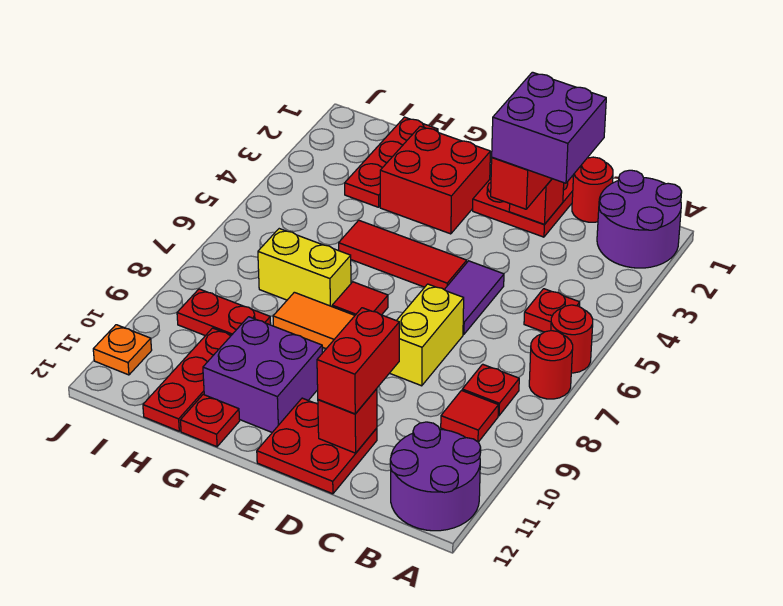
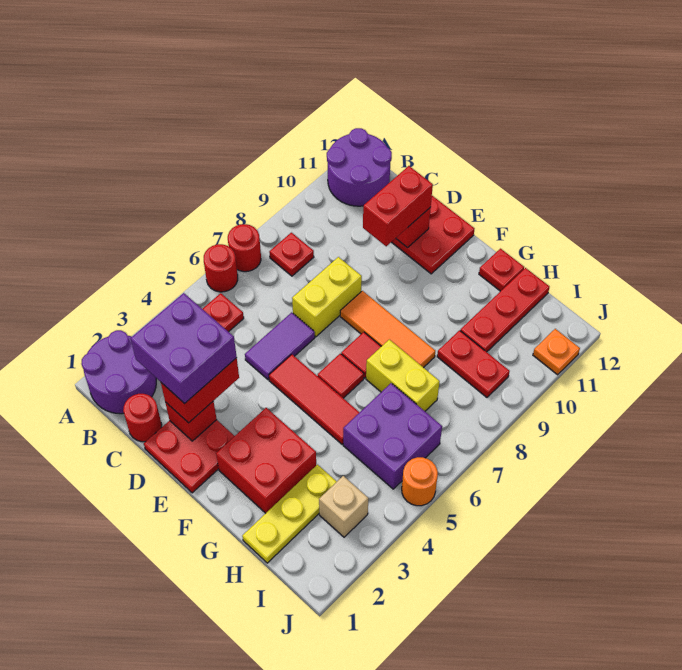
red 1x1 tile [441,390,498,442] -> red 1x1 tile moved to [318,354,364,398]
purple 2x2 brick [203,317,322,432] -> purple 2x2 brick moved to [343,383,442,489]
red 1x3 plate [345,117,438,207] -> yellow 1x3 plate [242,465,337,563]
none -> tan 1x1 brick [319,476,368,537]
none -> orange 1x1 round brick [402,457,438,506]

